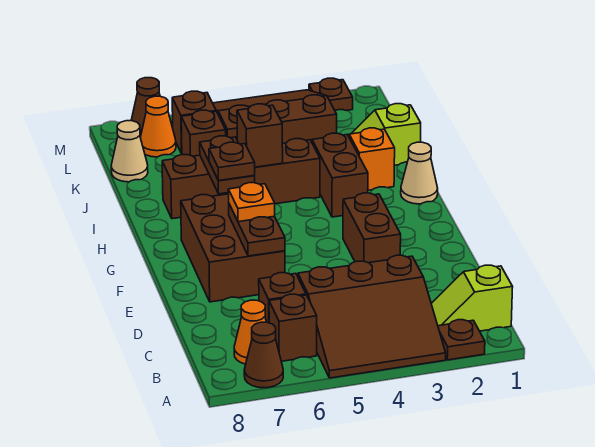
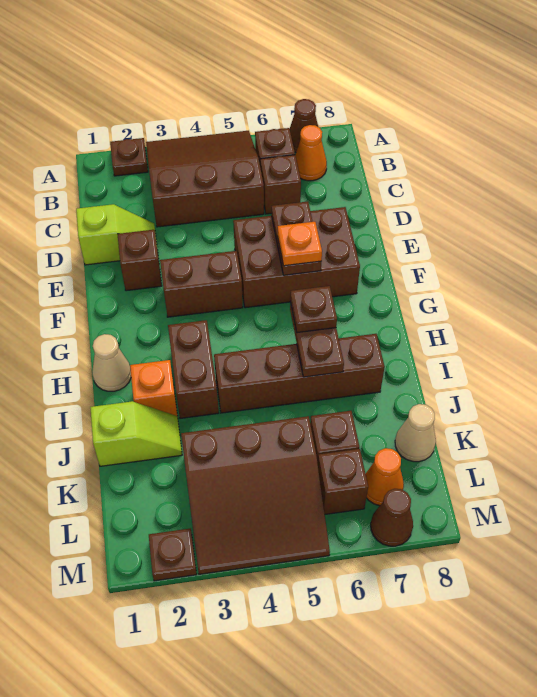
lime 1x2 slope [431,265,513,331] -> lime 1x2 slope moved to [76,204,157,265]
brown 1x2 brick [343,193,401,263] -> brown 1x2 brick turned to [160,251,243,317]
brown 2x3 brick [181,194,285,302] -> brown 2x3 brick turned to [233,207,360,308]
brown 1x1 brick [237,104,283,167] -> brown 1x1 brick moved to [118,230,162,291]

